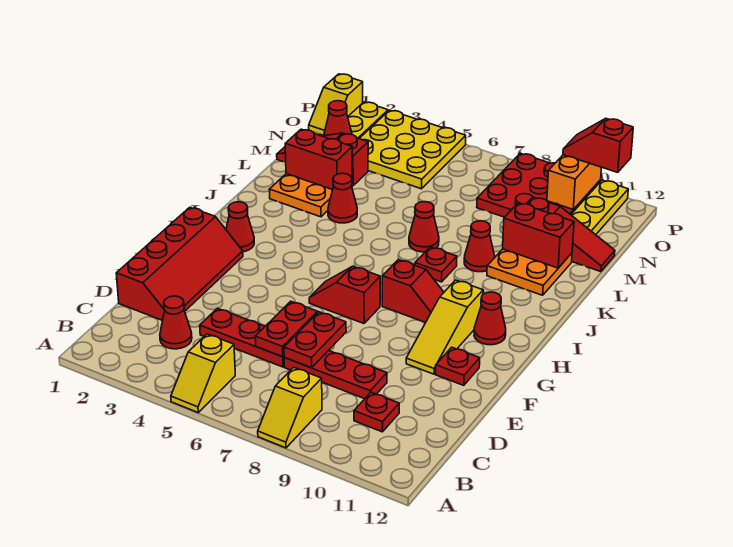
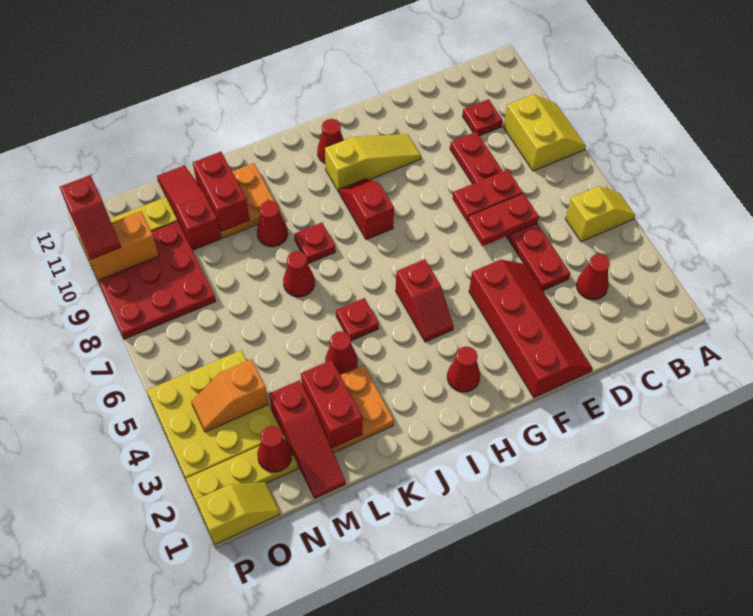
yellow 1x2 slope [258,367,322,448] -> yellow 2x2 slope [504,94,586,171]
red 2x4 slope [116,207,243,321] -> red 2x4 slope turned to [469,260,592,398]
red 1x1 plate [436,347,480,385] -> red 1x1 plate moved to [336,298,379,341]
red 1x2 slope [309,266,380,323] -> red 1x2 slope moved to [396,259,454,342]
none -> orange 1x2 slope [191,359,268,432]

